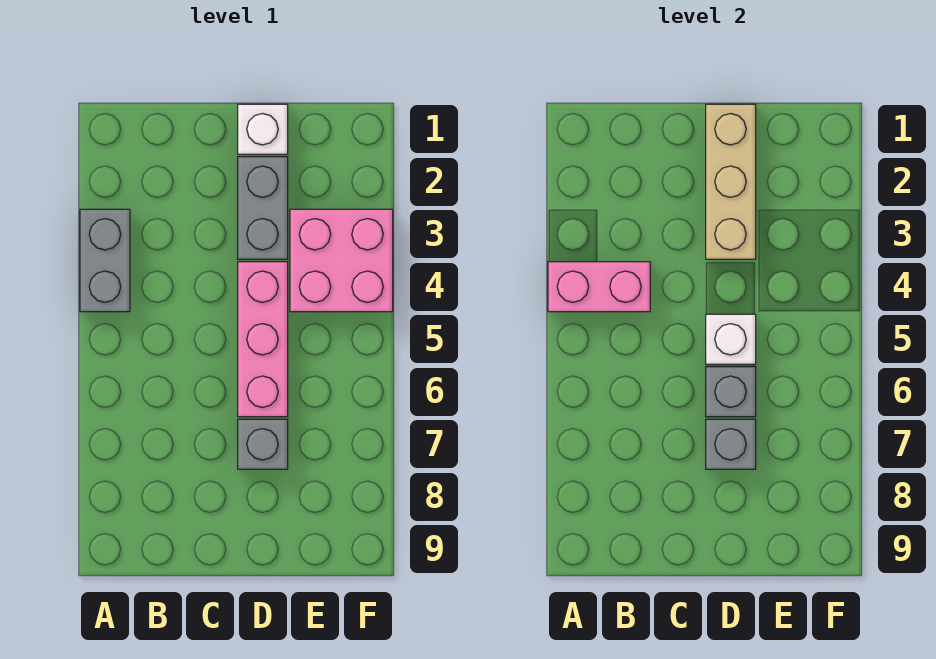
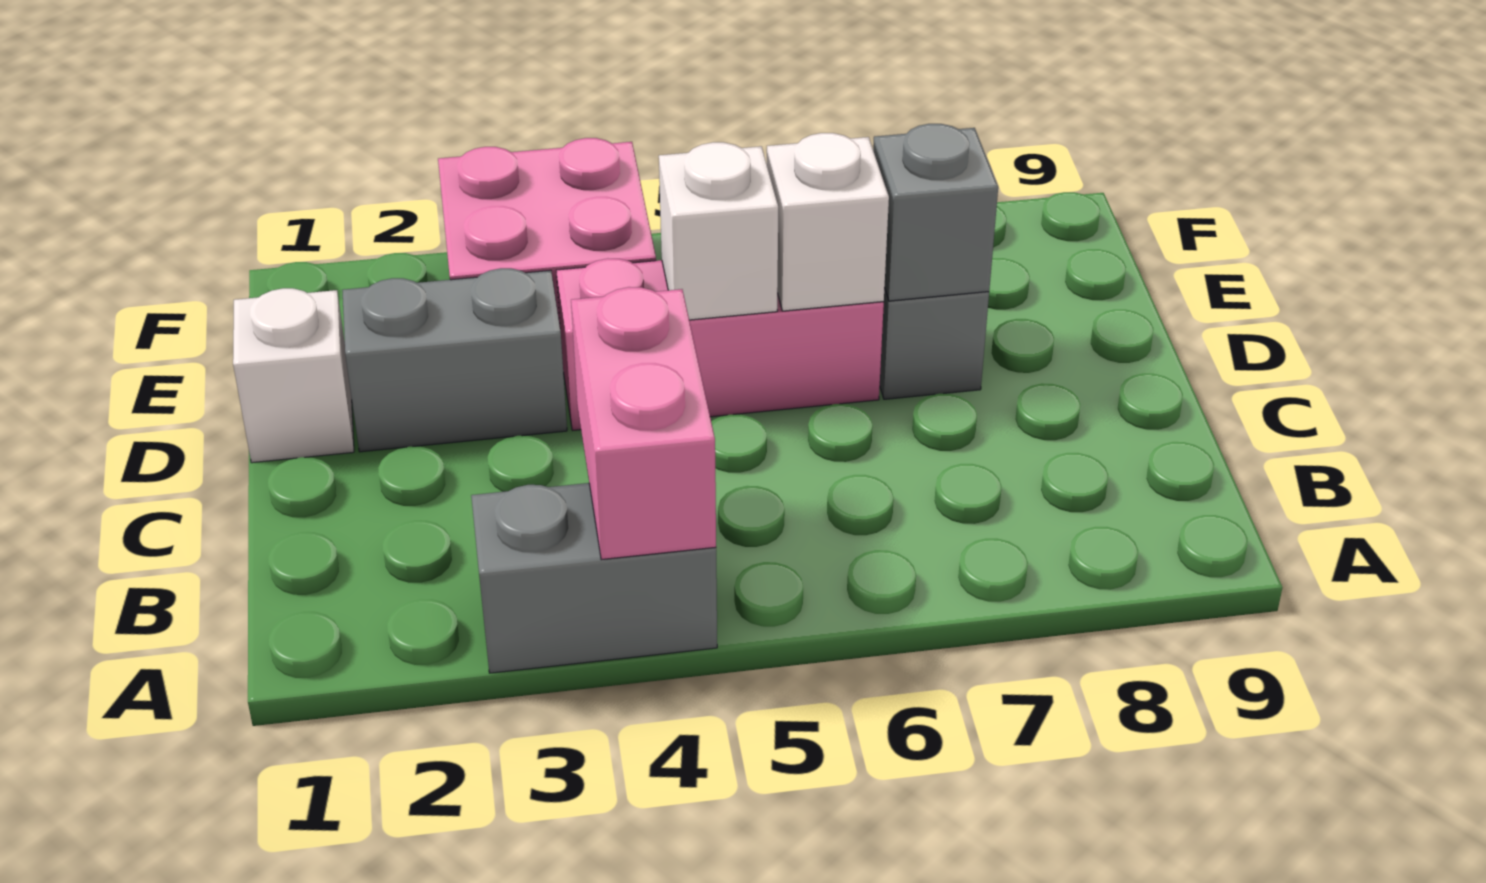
tan 1x3 brick [706,104,756,259] -> none
grey 1x1 brick [706,367,756,417] -> white 1x1 brick [767,133,889,311]

